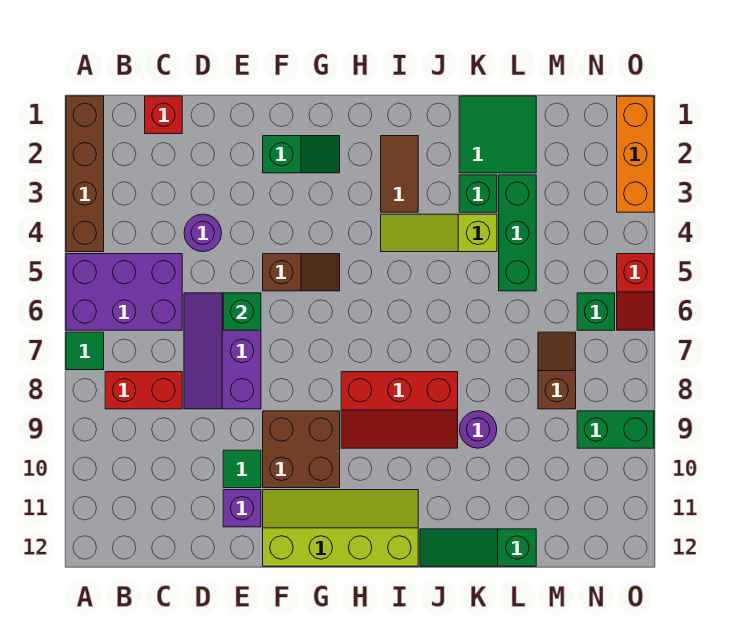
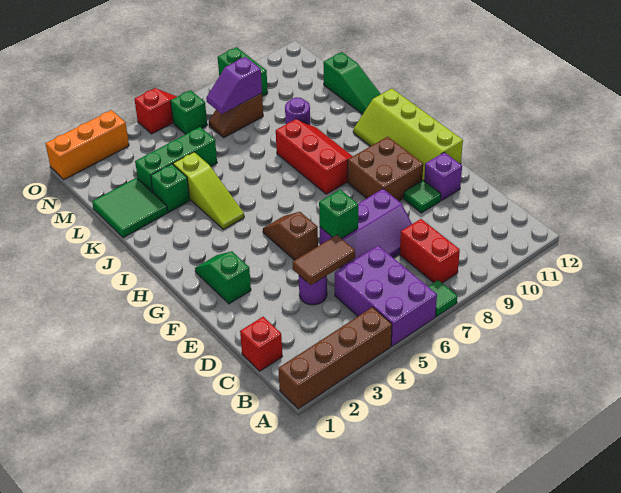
brown 1x2 tile [381,136,418,212] -> brown 1x2 tile moved to [293,235,355,285]
none -> purple 1x2 slope [206,57,262,114]

